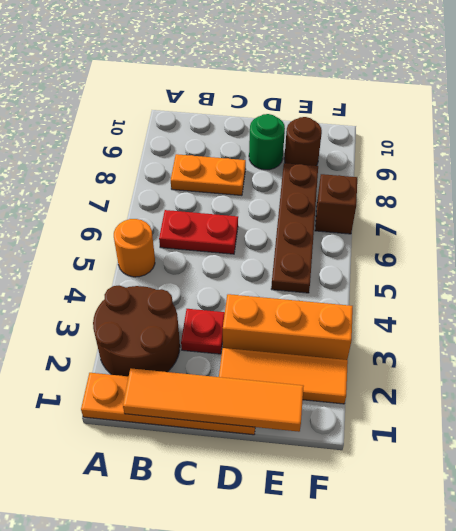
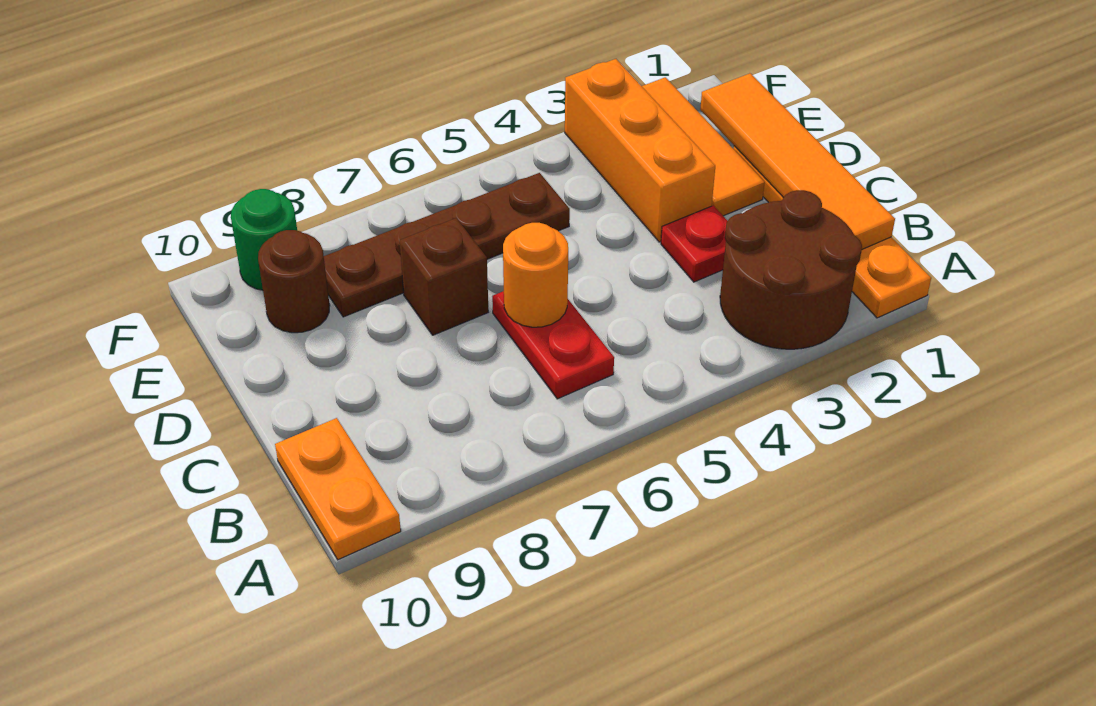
orange 1x1 round brick [114,219,155,277] -> orange 1x1 round brick moved to [503,223,568,327]
orange 1x2 plate [171,154,246,195] -> orange 1x2 plate moved to [275,418,401,560]
green 1x1 round brick [249,114,285,170] -> green 1x1 round brick moved to [231,189,297,290]
brown 1x1 brick [315,174,357,234] -> brown 1x1 brick moved to [400,218,488,335]

